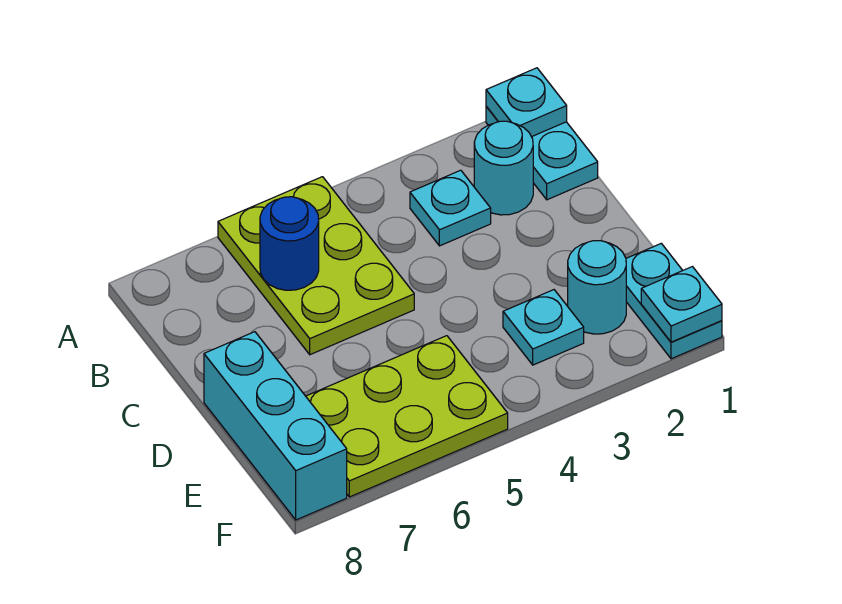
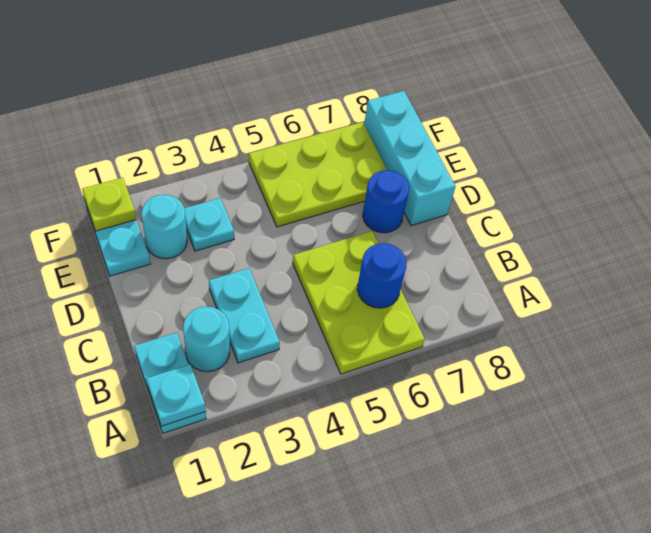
cyan 1x1 plate [410,170,491,246] -> cyan 1x2 plate [209,268,280,363]
none -> blue 1x1 round brick [363,170,409,233]
cyan 1x1 plate [641,267,722,342] -> lime 1x1 plate [82,177,136,231]

